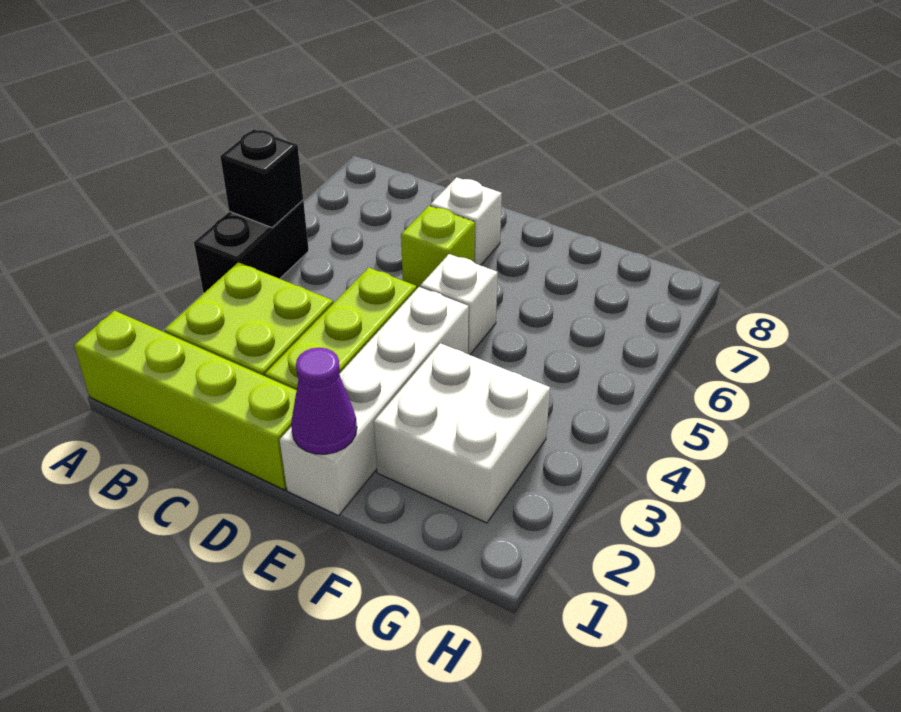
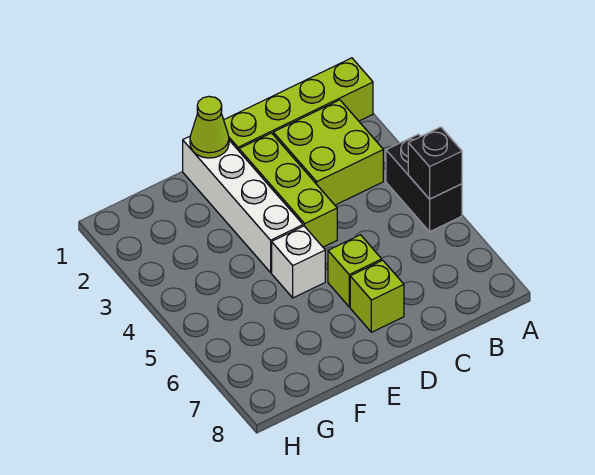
white 1x1 brick [430,177,502,265] -> lime 1x1 brick [350,260,404,332]
purple 1x1 cone [291,348,357,454] -> lime 1x1 cone [190,96,229,158]
white 2x2 brick [374,343,550,523] -> none

